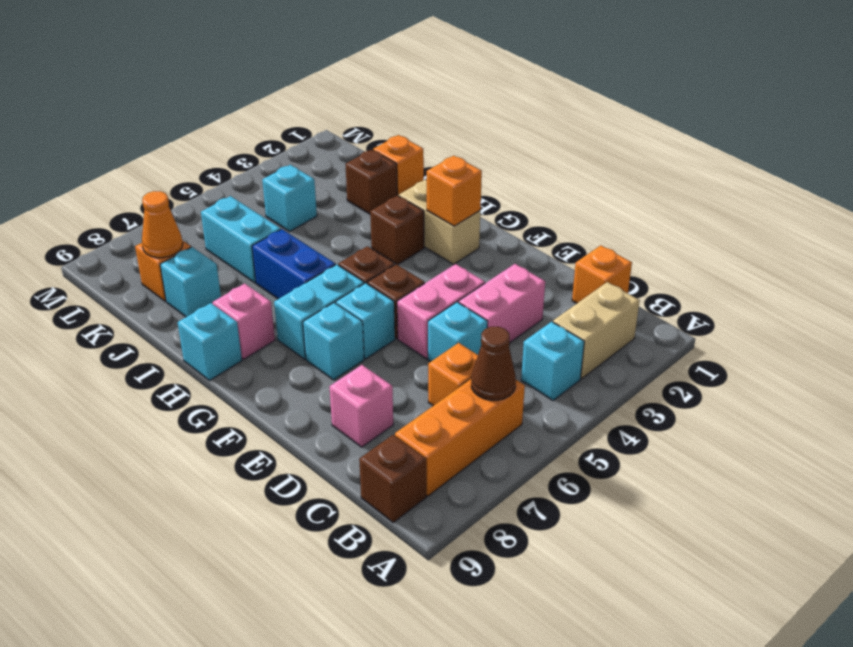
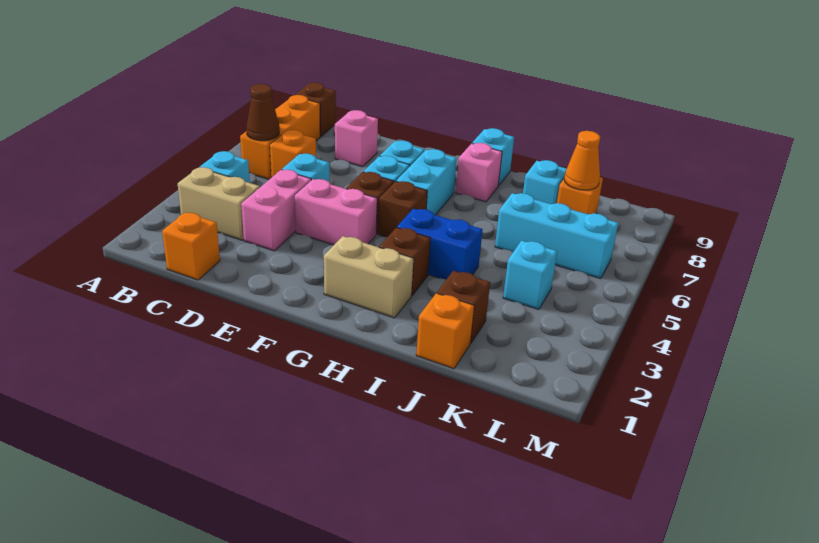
tan 1x2 brick [553,282,640,379] -> tan 1x2 brick turned to [178,167,260,240]
pink 1x2 brick [397,264,485,359] -> pink 1x2 brick turned to [295,179,377,245]
orange 1x1 brick [427,156,482,226] -> none
blue 1x2 brick [252,229,335,299] -> blue 1x2 brick moved to [397,209,483,280]
cyan 1x2 brick [201,196,281,283] -> cyan 1x3 brick [495,193,618,279]

